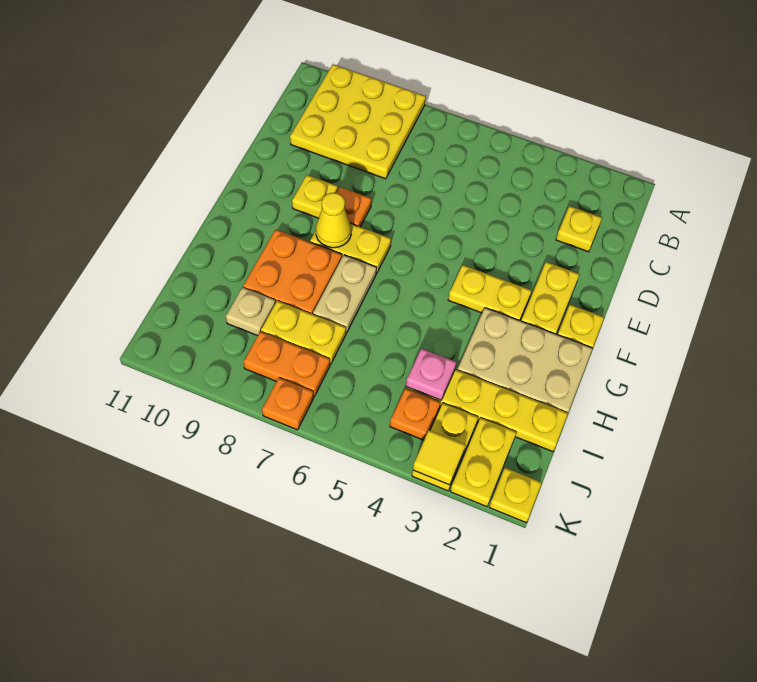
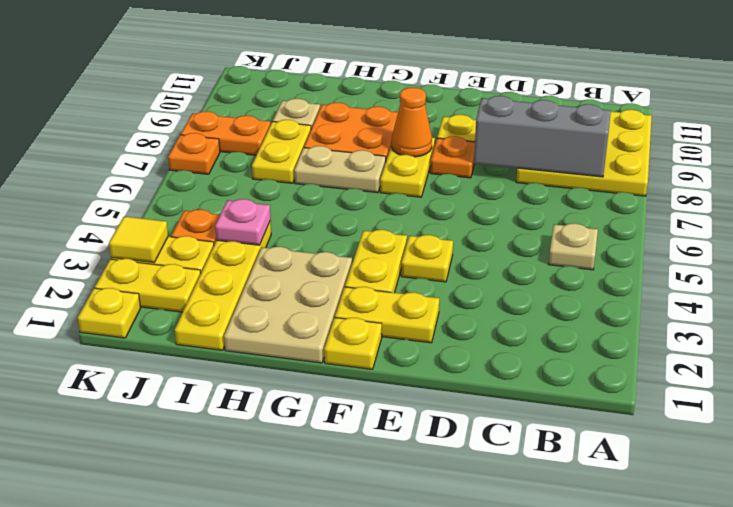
none -> tan 1x1 plate [549,223,598,270]
none -> grey 1x3 brick [474,96,611,177]
yellow 1x1 plate [556,206,602,252] -> yellow 1x1 plate moved to [401,235,453,282]
yellow 1x1 cone [316,193,351,248] -> orange 1x1 cone [392,88,432,157]
orange 1x2 plate [244,332,330,396] -> orange 1x2 plate turned to [181,111,271,155]

